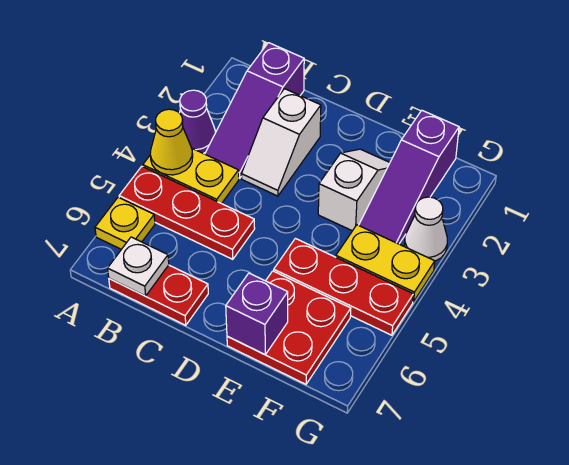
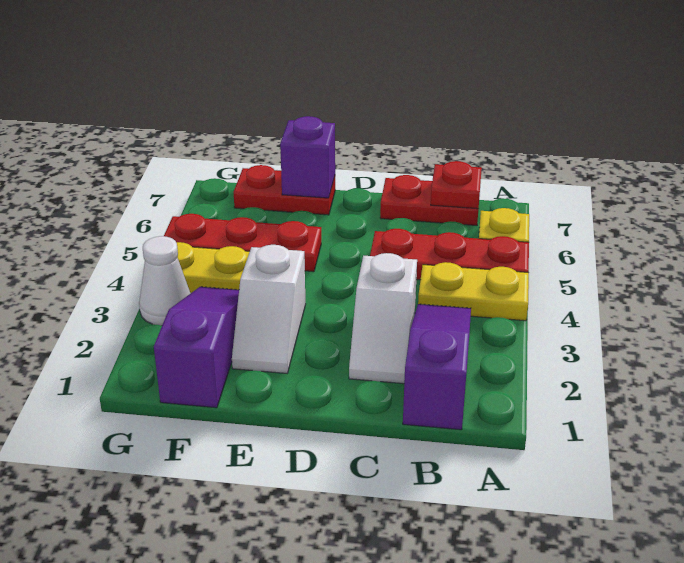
purple 1x1 cone [180,90,216,153] -> none
yellow 1x1 cone [150,109,193,175] -> none
white 1x1 plate [108,237,169,296] -> red 1x1 plate [431,161,482,209]
white 1x2 slope [242,89,321,196] -> white 1x2 slope turned to [349,253,417,384]
red 2x2 plate [227,271,351,384] -> red 1x2 plate [234,165,335,215]

